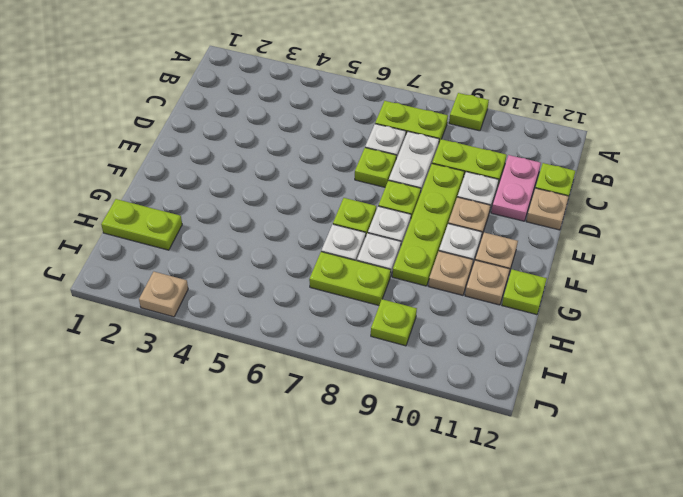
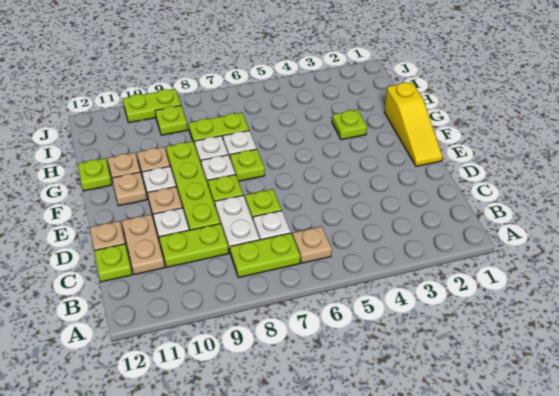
lime 1x1 plate [449,93,489,131] -> lime 1x1 plate moved to [332,110,367,140]
pink 1x2 plate [491,155,541,221] -> tan 1x2 plate [122,214,165,275]
none -> yellow 1x3 slope [384,82,442,166]
lime 1x2 plate [101,199,182,250] -> lime 1x2 plate moved to [123,89,181,123]
tan 1x1 plate [139,272,188,317] -> tan 1x1 plate moved to [293,226,332,263]

